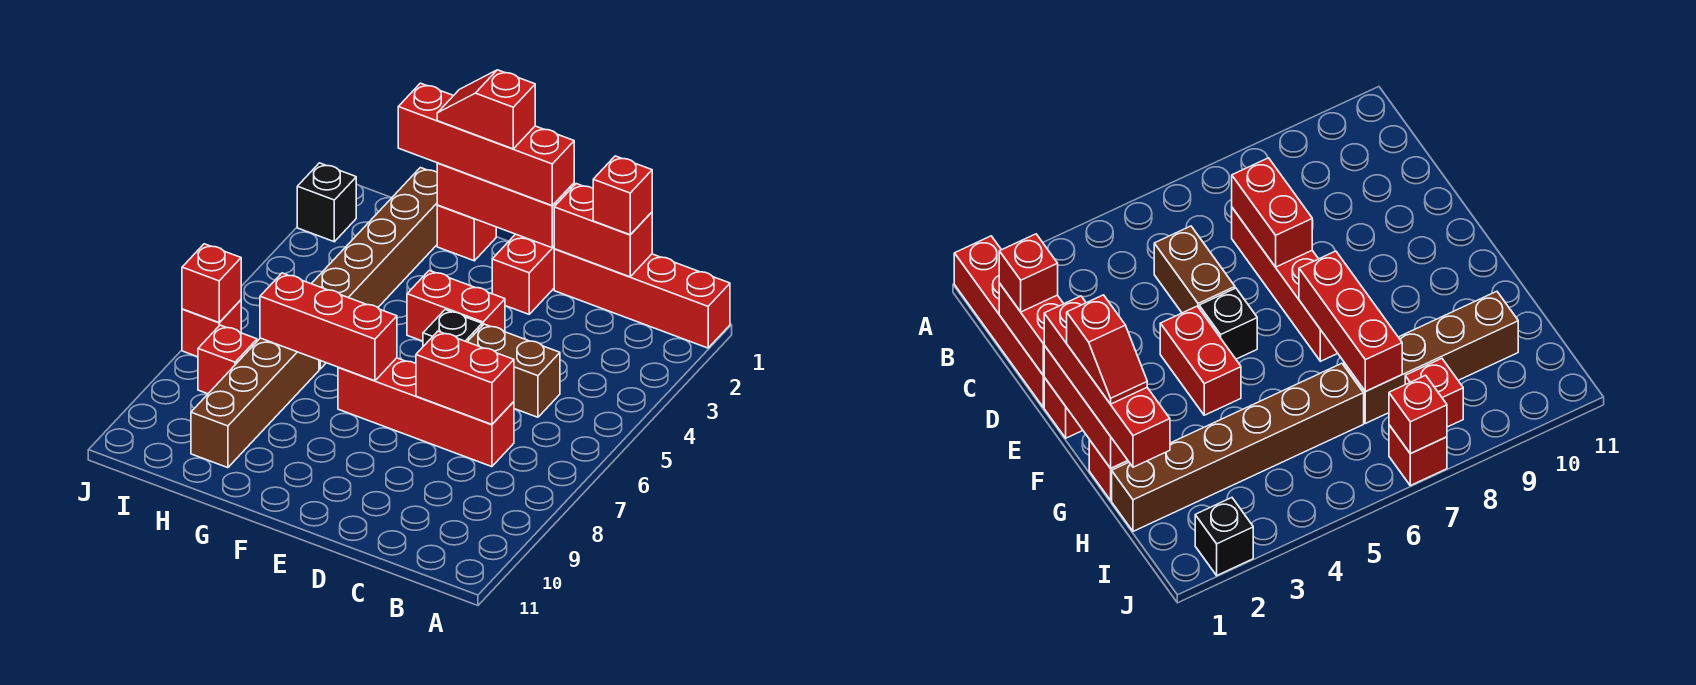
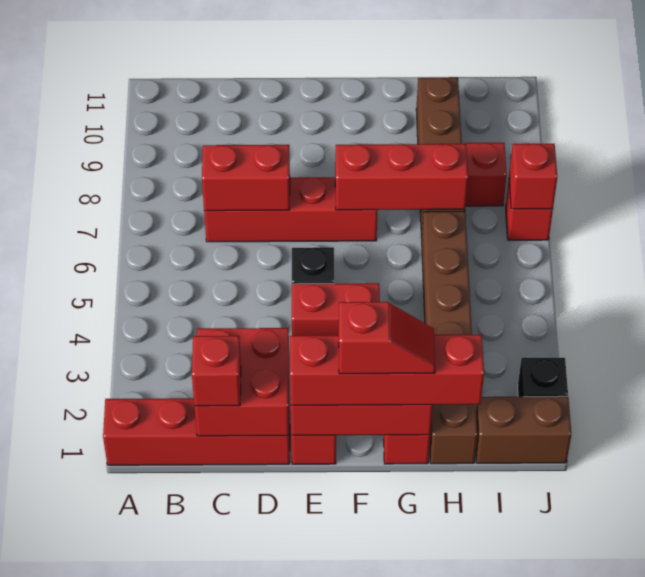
red 1x2 brick [554,184,652,277] -> red 2x2 brick [195,328,289,436]
brown 1x2 brick [468,324,560,417] -> brown 1x2 brick moved to [476,396,571,463]

